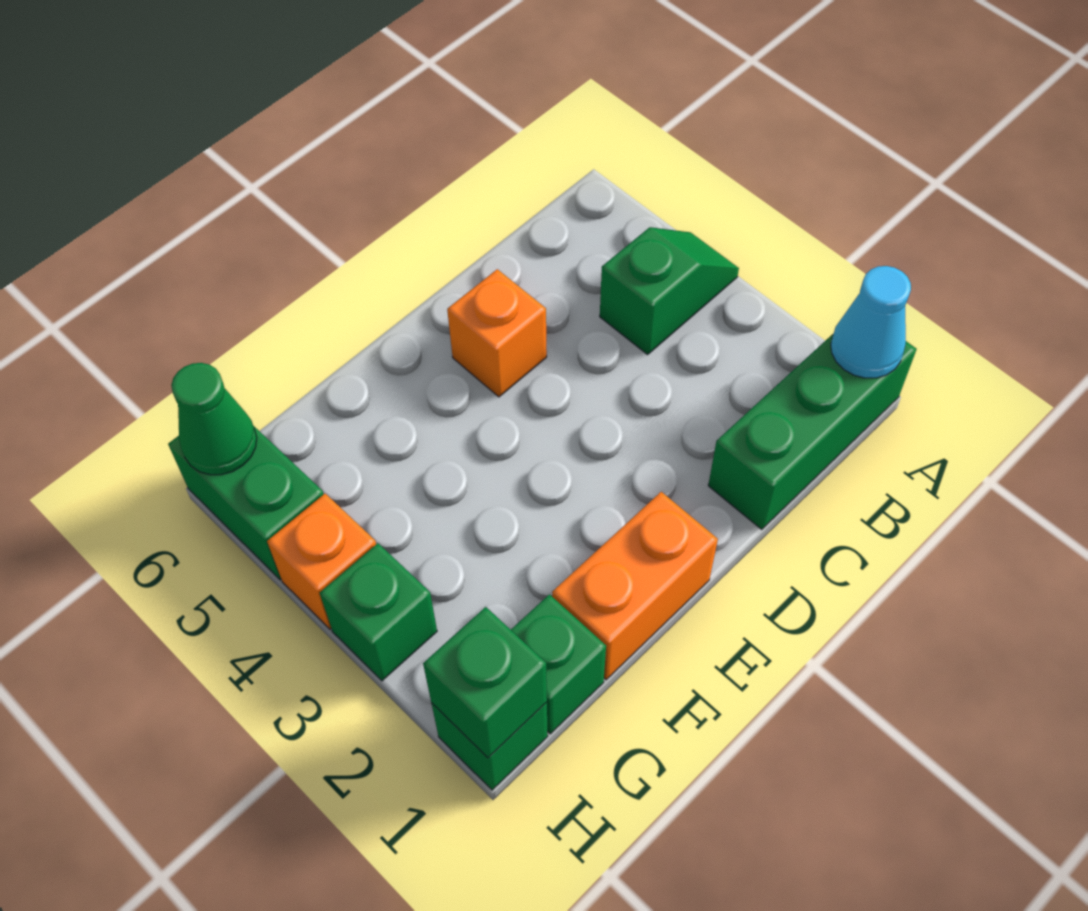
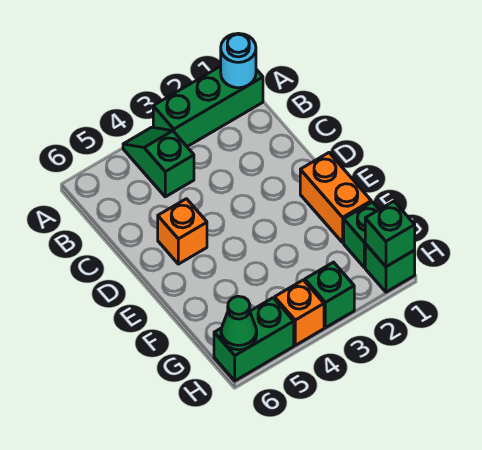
green 1x3 brick [708,333,916,529] -> green 1x3 brick turned to [153,66,263,147]
cyan 1x1 cone [831,266,911,378] -> cyan 1x1 round brick [221,33,256,88]

